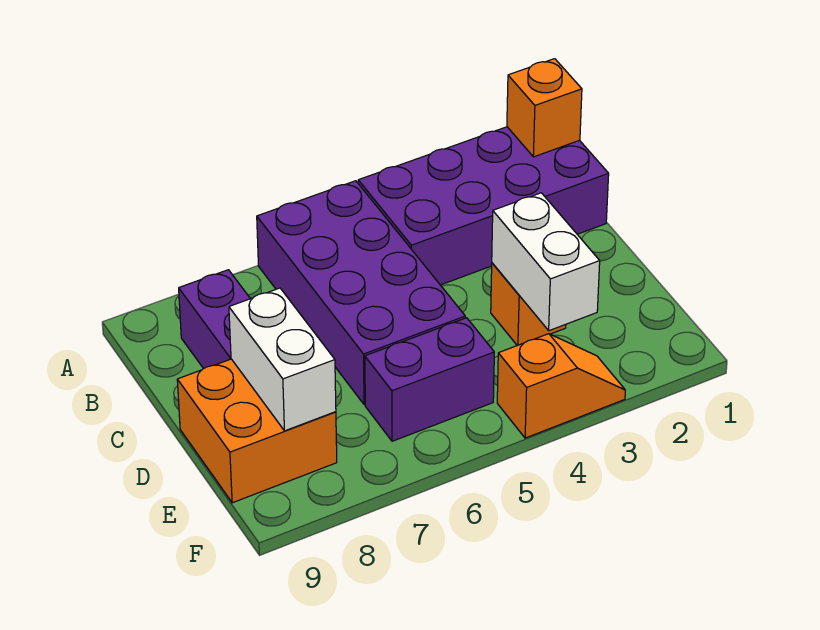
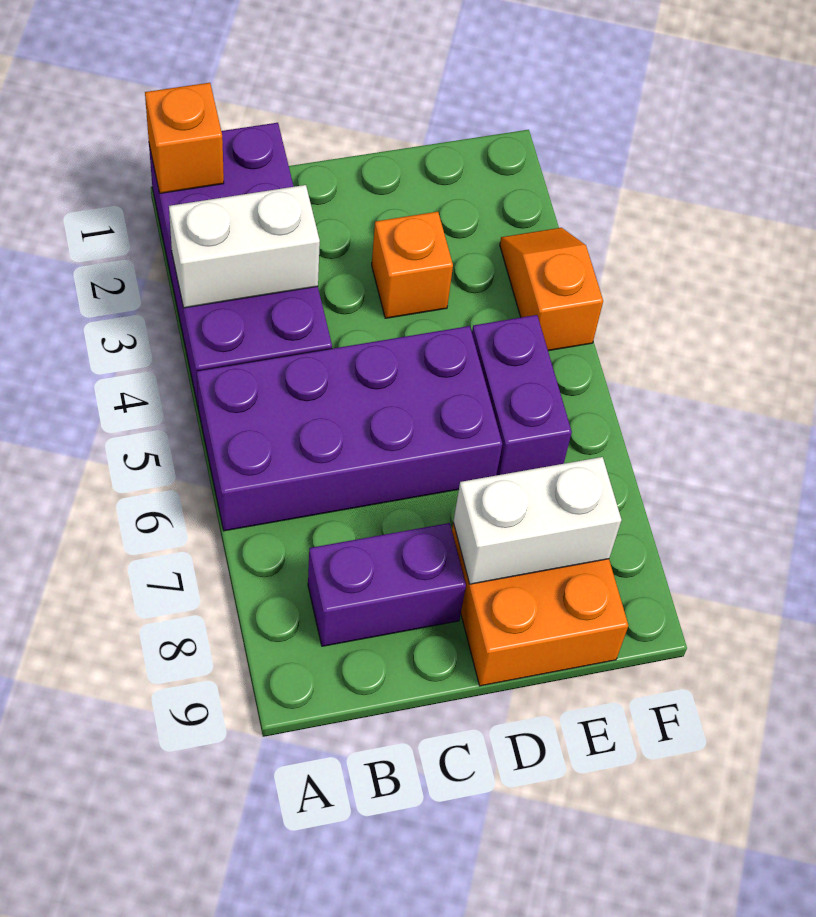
white 1x2 brick [492,193,600,331] -> white 1x2 brick moved to [169,185,320,308]

